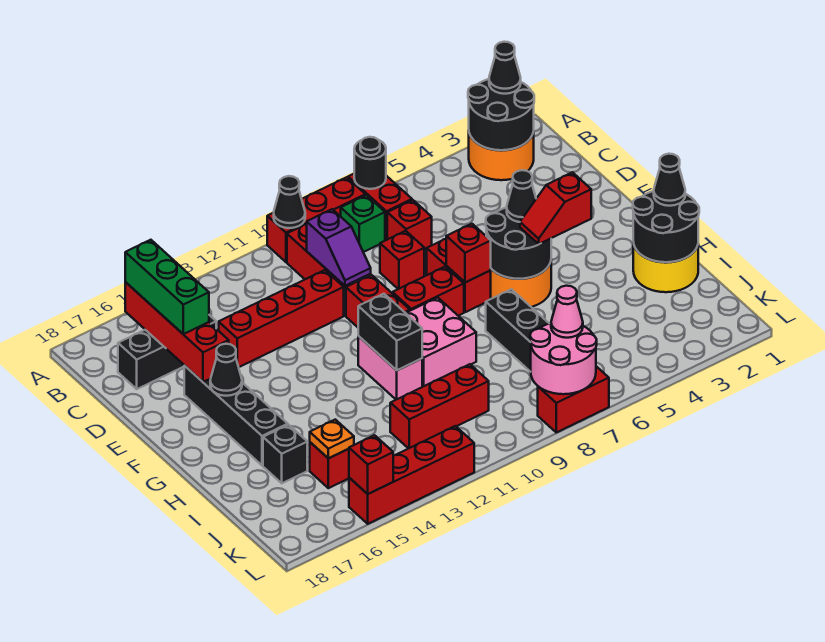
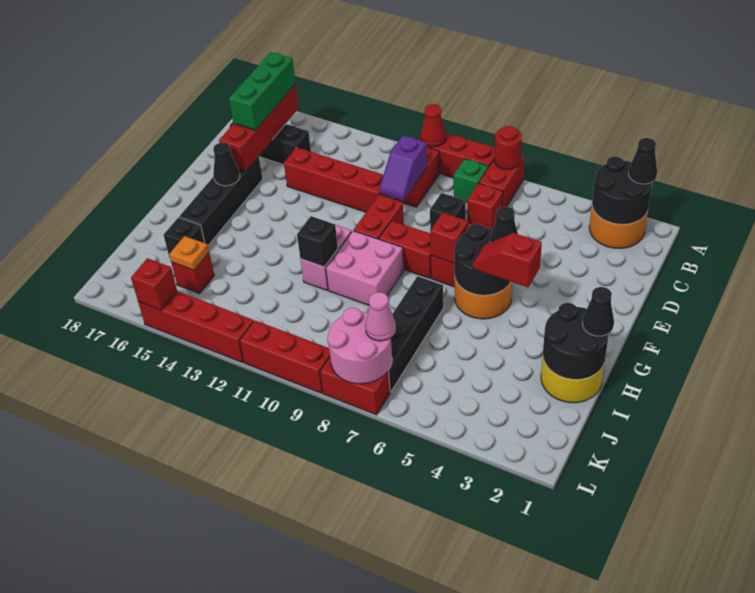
black 1x1 round brick [354,137,386,189] -> red 1x1 round brick [494,126,522,169]
black 1x1 cone [274,176,305,228] -> red 1x1 cone [421,104,446,147]
red 1x1 brick [380,231,424,289] -> black 1x1 brick [430,193,466,230]
black 1x2 brick [358,294,422,370] -> black 1x1 brick [297,216,338,267]
red 1x3 brick [390,364,489,449] -> red 1x3 brick moved to [239,320,330,393]

